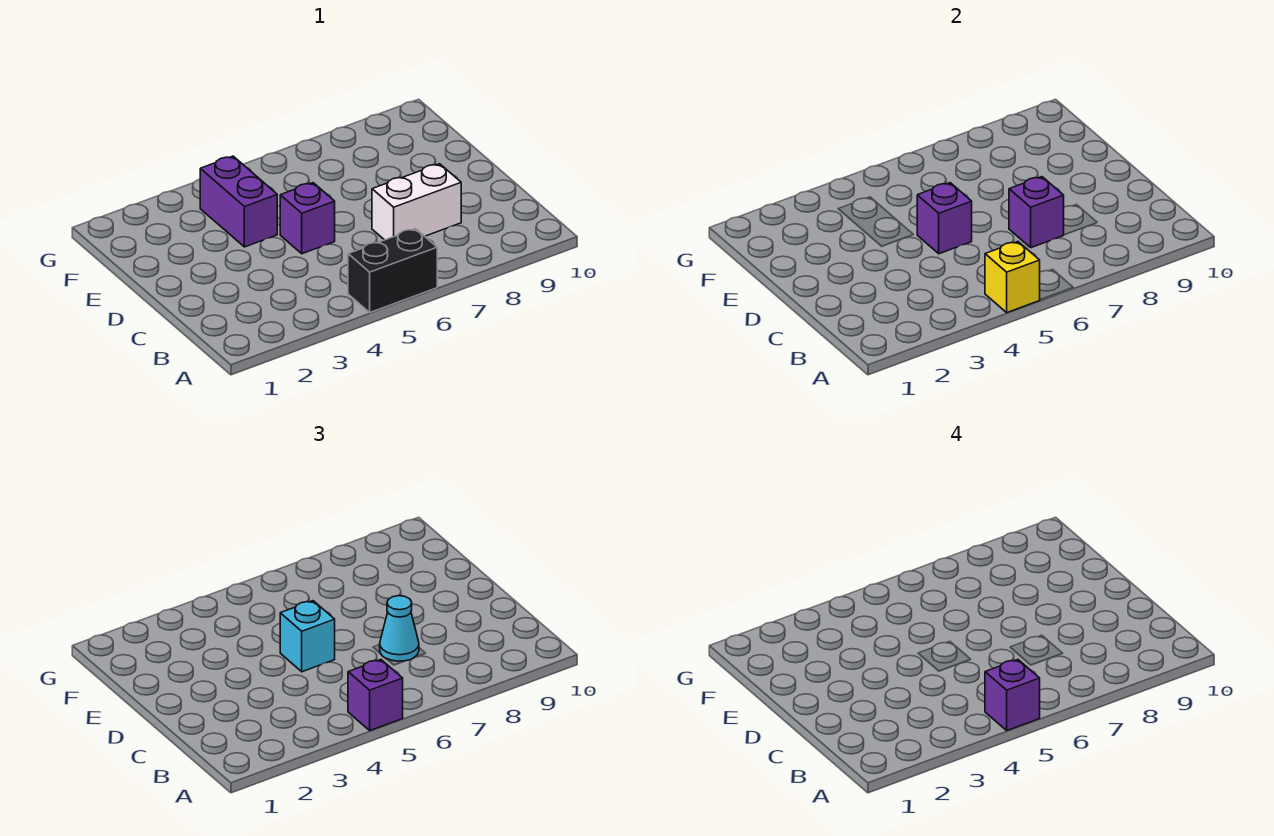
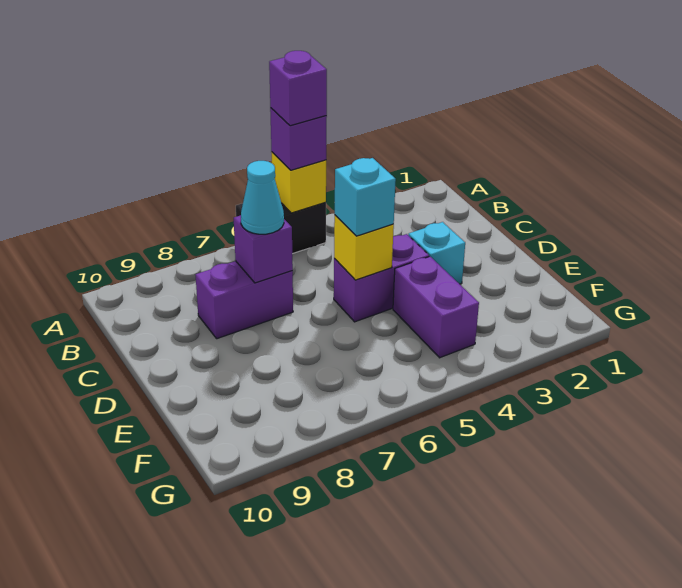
white 1x2 brick [372,164,461,240] -> purple 1x2 brick [196,261,293,339]
none -> cyan 1x1 brick [408,222,465,284]
purple 1x1 brick [280,183,335,254] -> purple 1x2 brick [334,234,429,322]
purple 1x1 brick [917,183,972,254] -> yellow 1x1 brick [334,215,394,280]

